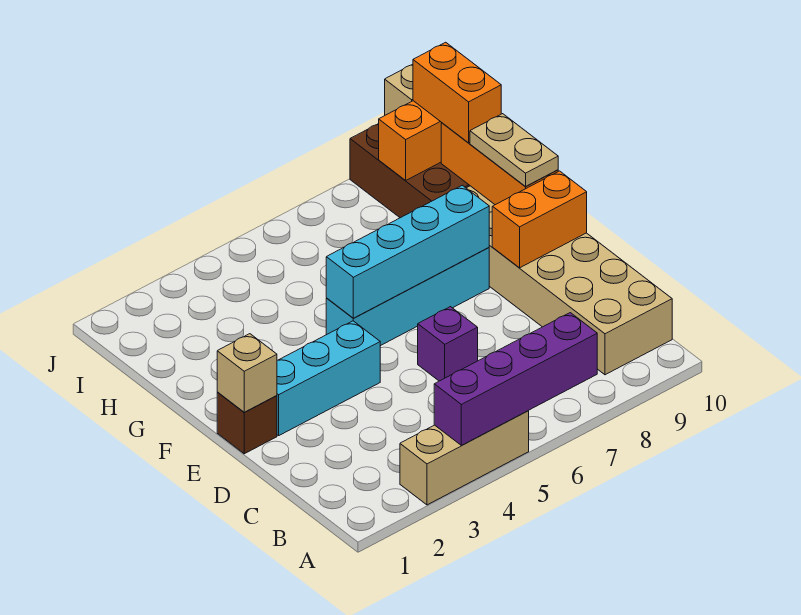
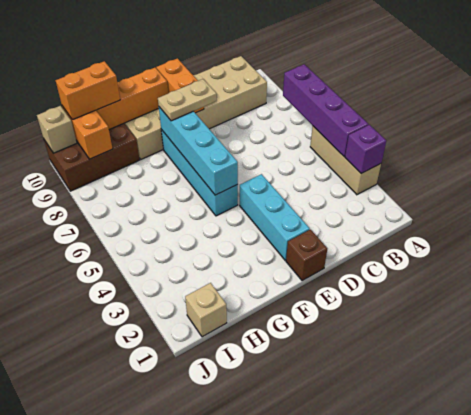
purple 1x1 brick [418,307,478,381] -> purple 1x1 brick moved to [345,125,386,173]
tan 1x1 brick [217,334,277,412] -> tan 1x1 brick moved to [185,283,227,337]
tan 1x2 plate [470,114,558,186] -> tan 1x2 plate moved to [158,79,217,121]

